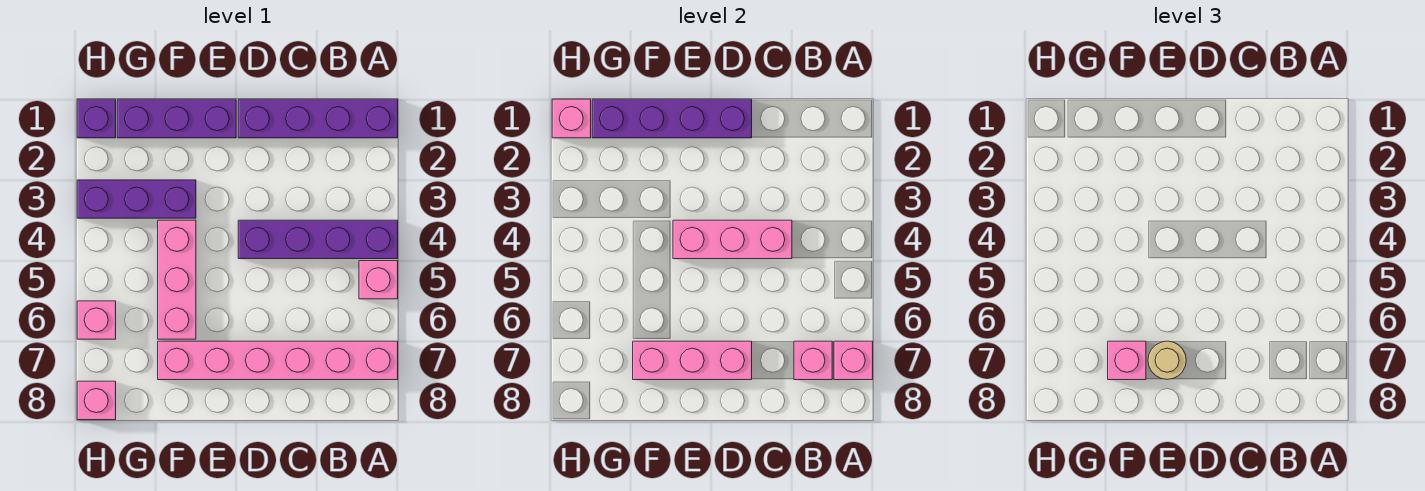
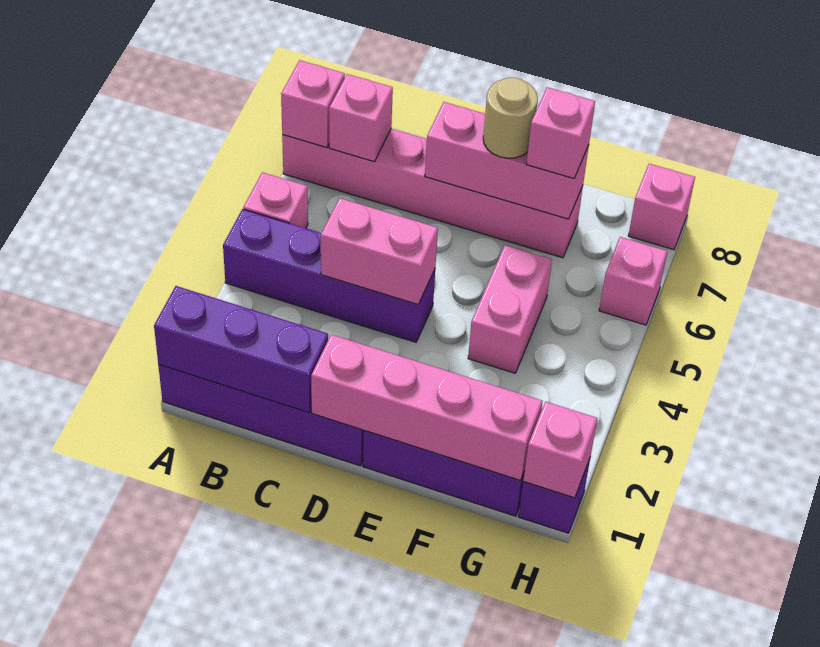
pink 1x3 brick [673,220,792,259] -> pink 1x2 brick [321,198,438,305]
purple 1x4 brick [592,99,752,138] -> pink 1x4 brick [311,335,543,480]
purple 1x3 brick [77,180,196,218] -> purple 1x3 brick moved to [154,286,328,413]
pink 1x3 brick [158,220,196,339] -> pink 1x2 brick [468,245,552,373]

